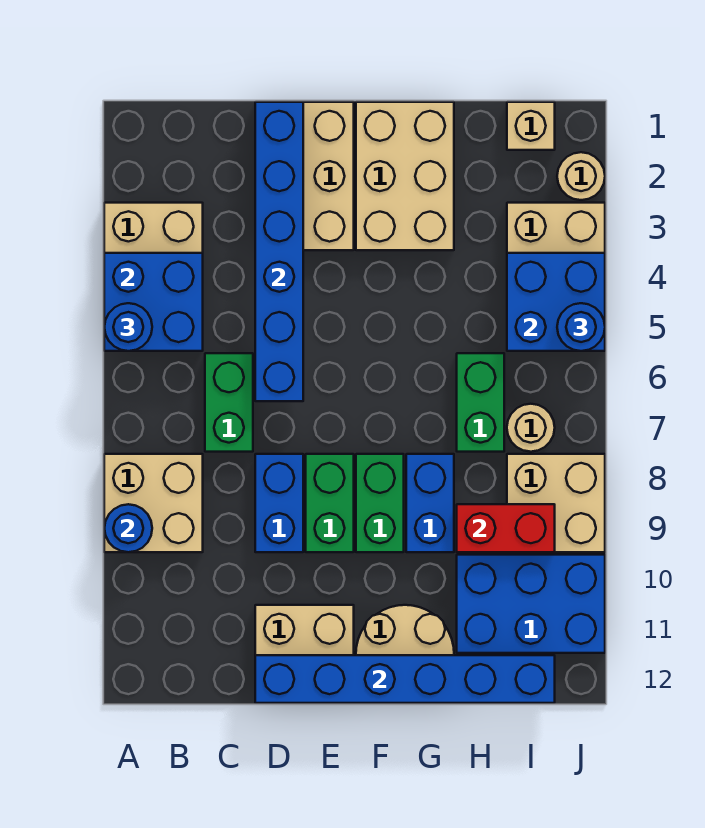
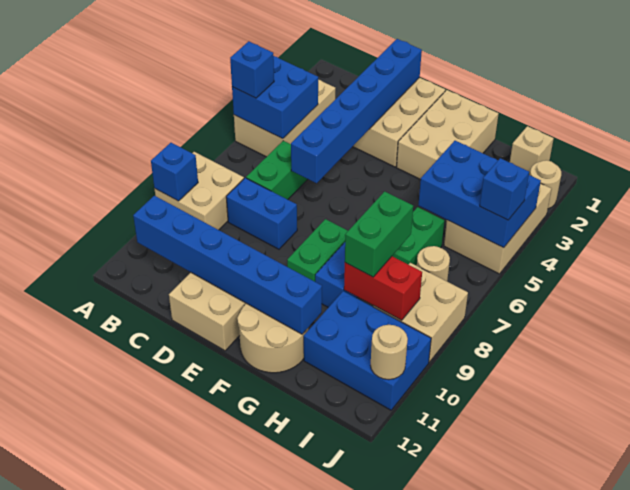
blue 1x1 round brick [104,303,152,351] -> blue 1x1 brick [230,41,274,98]
blue 1x1 round brick [104,504,152,552] -> blue 1x1 brick [151,143,198,201]
blue 1x2 brick [255,454,303,552] -> blue 1x2 brick turned to [226,178,297,249]
blue 1x6 brick [255,655,555,703] -> blue 1x6 brick moved to [133,196,322,334]
green 1x2 brick [306,454,354,552] -> green 1x2 brick moved to [345,191,413,277]
blue 2x2 brick [507,253,605,351] -> blue 2x3 brick [418,141,541,248]
blue 1x1 round brick [557,303,605,351] -> blue 1x1 brick [480,158,529,220]
none -> tan 1x1 round brick [371,325,408,380]

